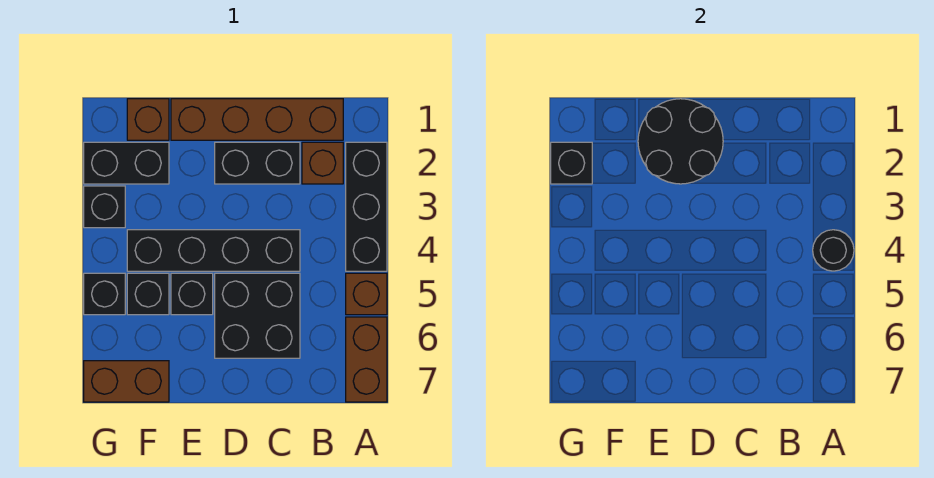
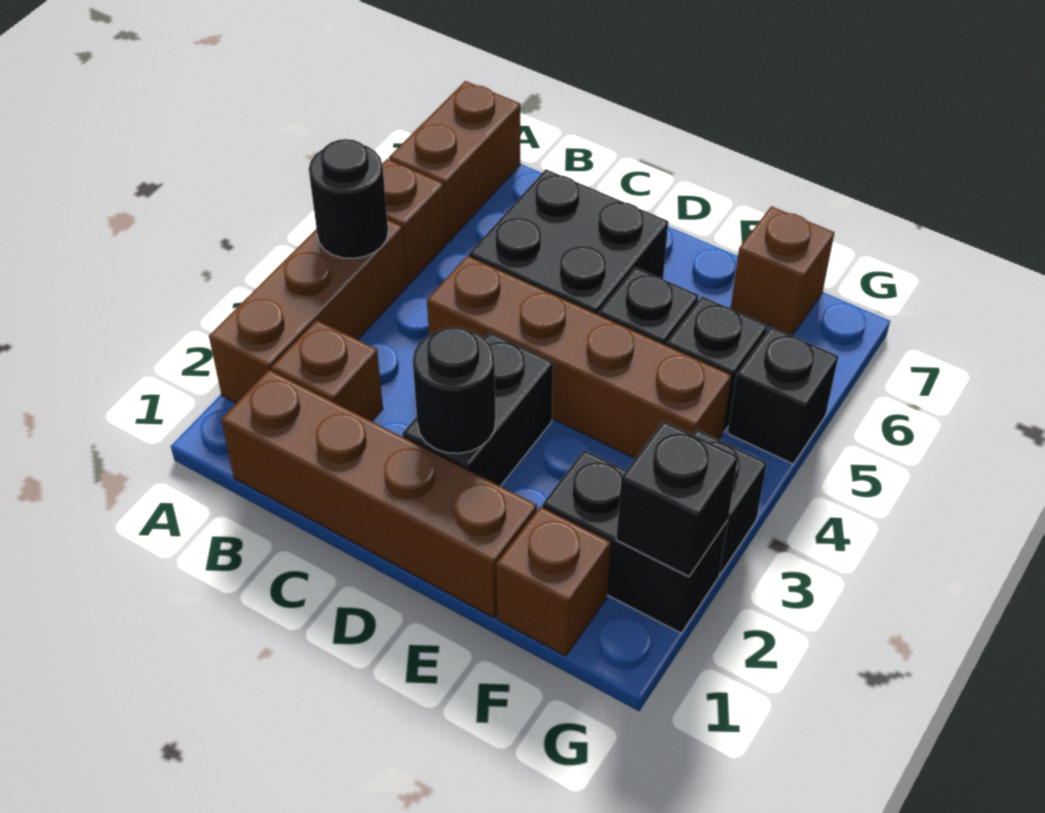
black 1x3 brick [346,142,387,271] -> brown 1x3 brick [209,220,407,403]
black 1x2 brick [215,142,300,184] -> black 1x2 brick turned to [402,332,553,486]
black 1x4 brick [127,230,300,271] -> brown 1x4 brick [427,256,731,458]
black 2x2 round brick [638,99,723,184] -> black 1x1 round brick [413,327,496,453]
brown 1x2 brick [84,361,169,402] -> brown 1x1 brick [731,206,835,335]

